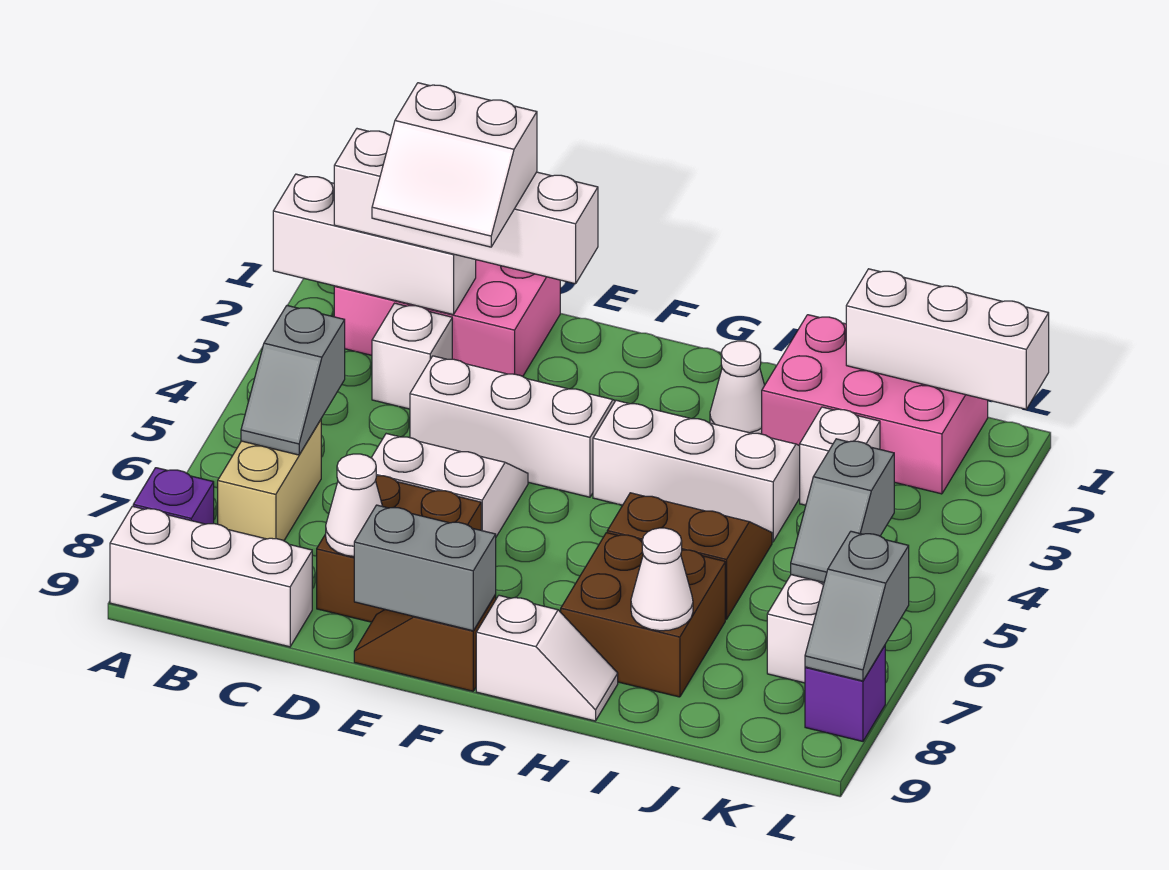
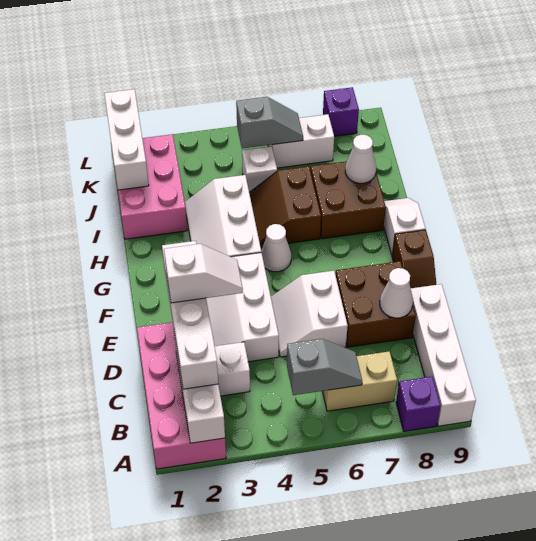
white 1x3 brick [110,506,312,647] -> white 1x4 brick [411,284,476,426]
pink 2x3 brick [334,260,560,376] -> pink 2x4 brick [137,322,226,469]
white 2x2 slope [372,83,537,247] -> white 1x2 slope [164,244,243,303]
grey 1x2 brick [354,505,496,631] -> none
white 1x1 cone [710,341,765,434] -> white 1x1 cone moved to [261,224,291,272]
white 1x1 brick [800,407,880,505] -> white 1x1 brick moved to [242,146,277,192]
grey 1x2 slope [805,531,909,681] -> none

